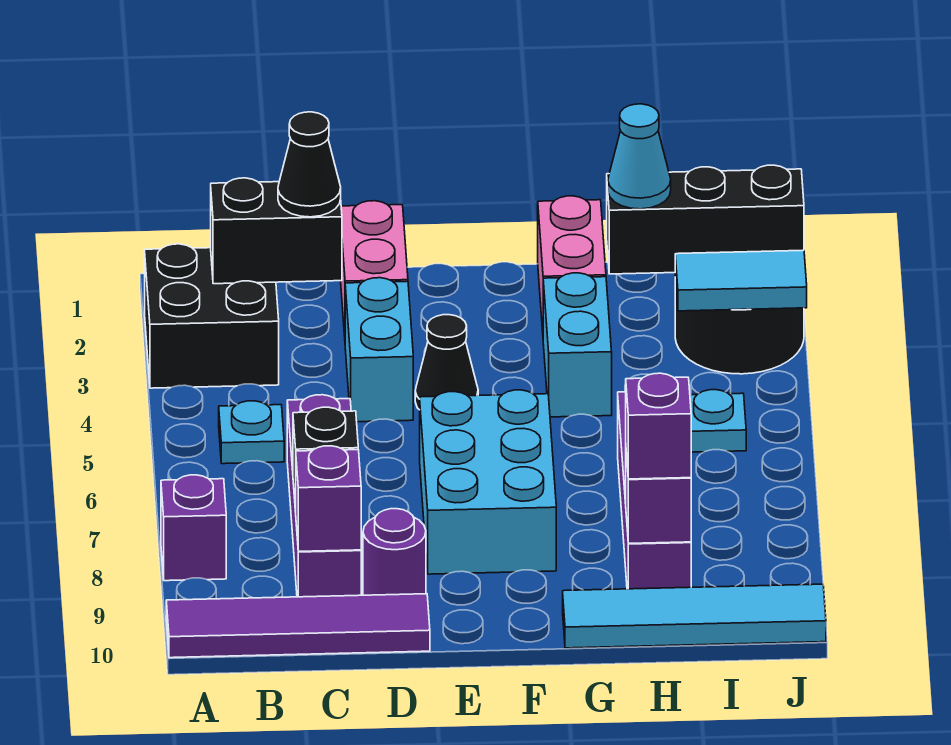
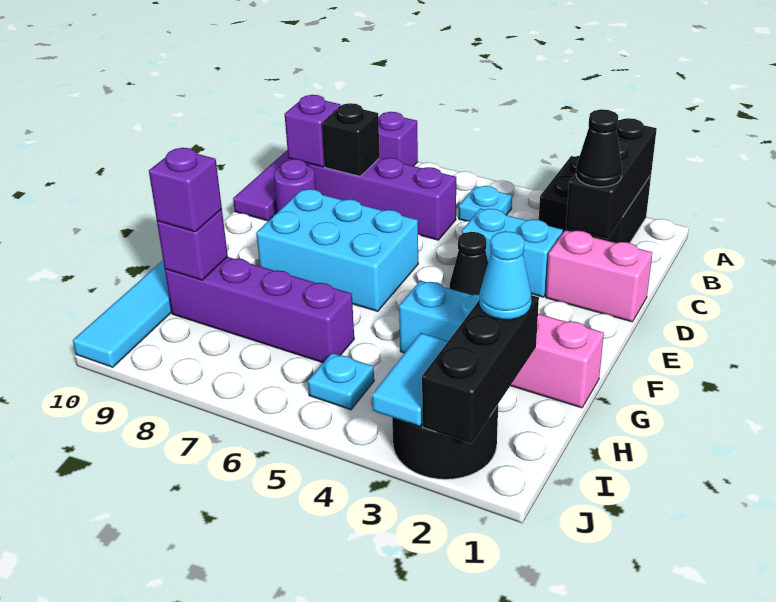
black 1x2 brick [211,178,342,284] -> black 1x3 brick [566,118,657,239]

